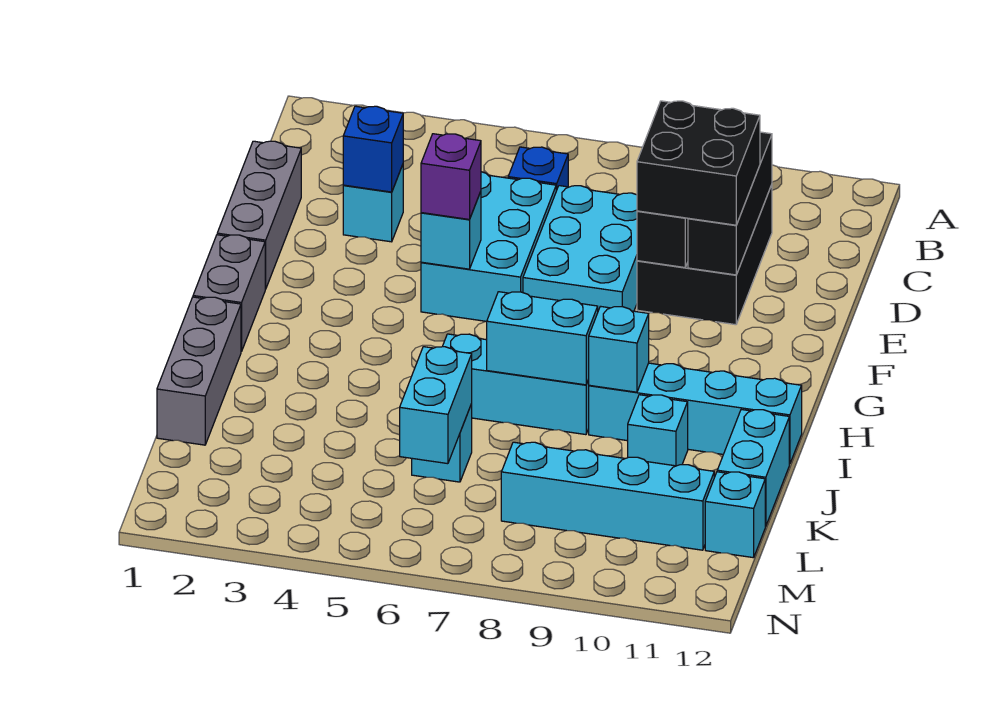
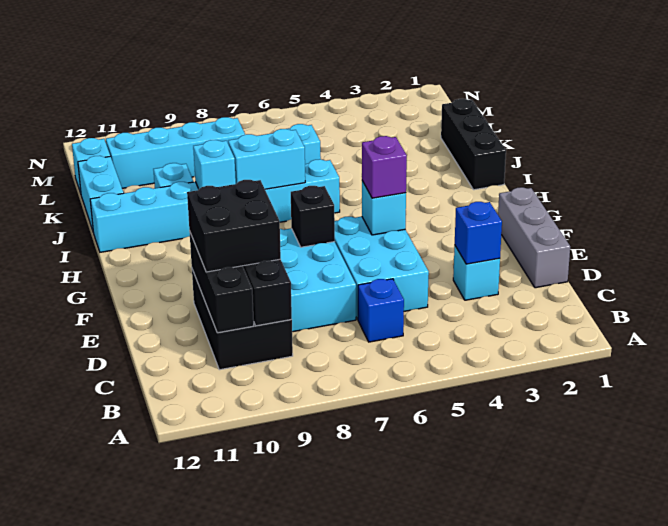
none -> black 1x1 brick [291,186,335,247]
grey 1x2 brick [193,235,265,352] -> none
grey 1x3 brick [157,297,241,445] -> black 1x3 brick [441,99,506,190]
cyan 1x2 brick [400,347,472,464] -> none

